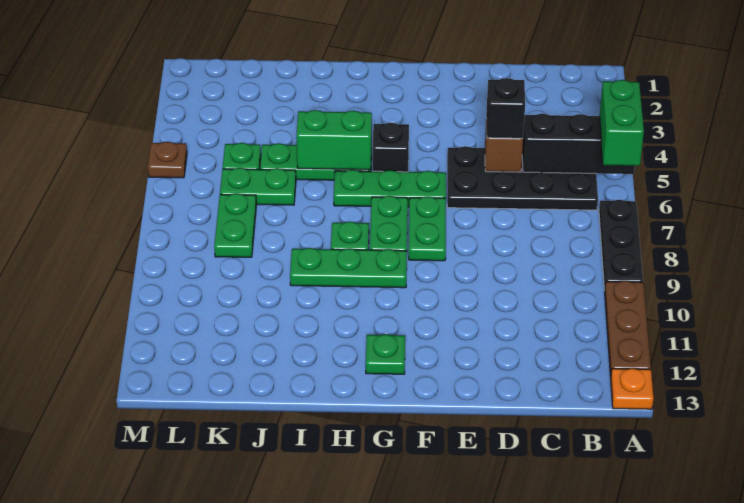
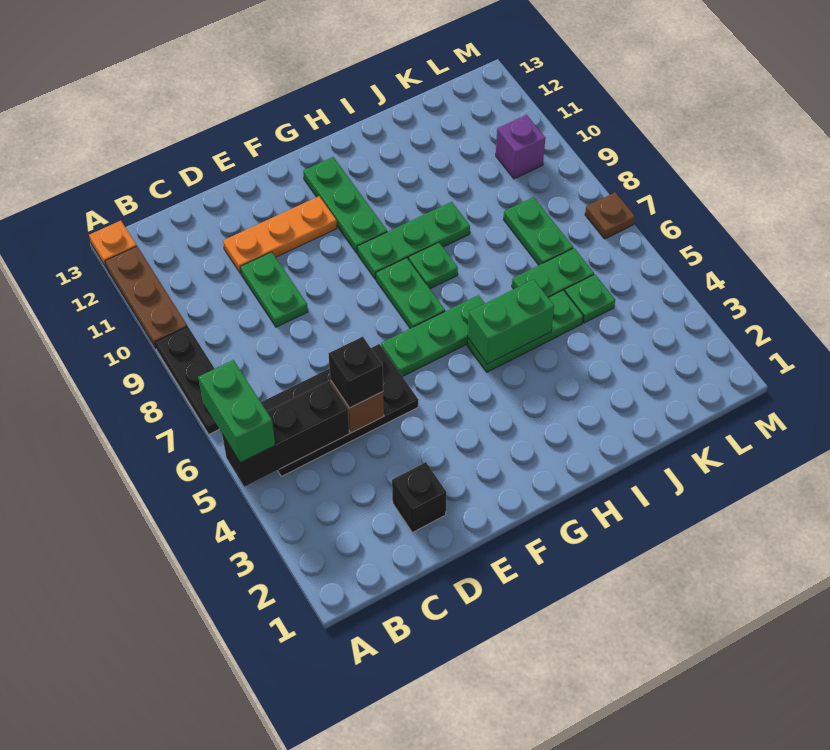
none -> orange 1x3 plate [223,196,337,274]
green 1x2 plate [409,197,446,261] -> green 1x2 plate moved to [240,252,308,327]
black 1x1 brick [373,123,409,172] -> black 1x1 brick moved to [392,462,446,532]
green 1x1 plate [366,334,405,374] -> green 1x3 plate [303,157,387,253]
none -> purple 1x1 brick [496,115,545,179]
brown 1x1 plate [148,142,187,178] -> brown 1x1 plate moved to [585,192,635,239]

